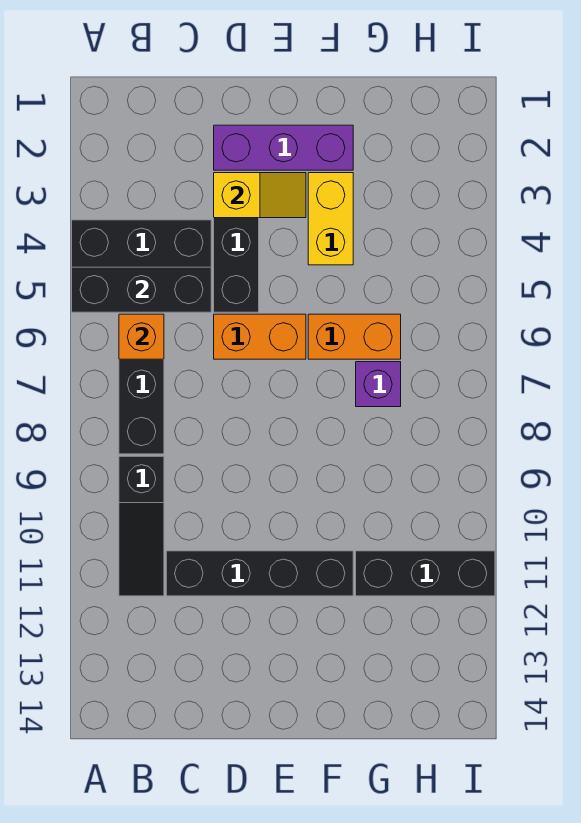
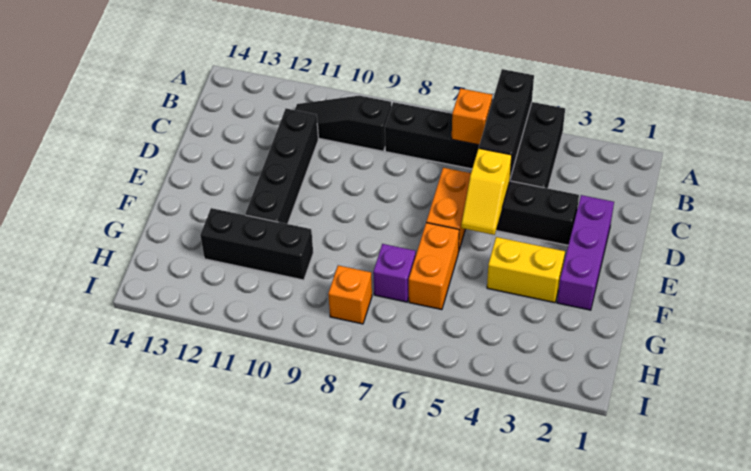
yellow 1x2 slope [214,173,306,218] -> yellow 1x2 slope moved to [461,148,512,235]
black 1x3 brick [356,551,495,596] -> black 1x3 brick turned to [200,208,313,280]
none -> orange 1x1 brick [328,265,372,324]

